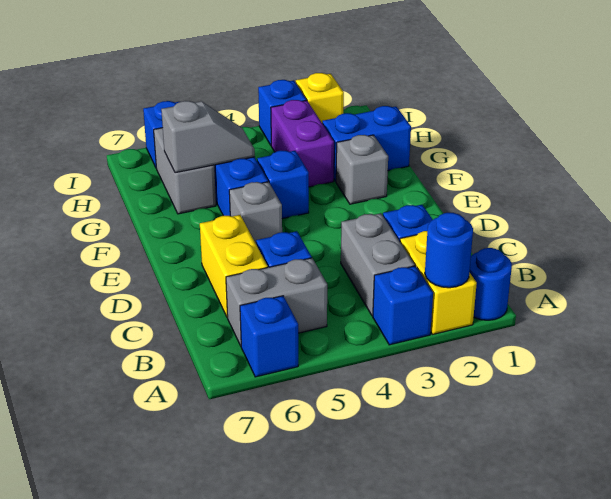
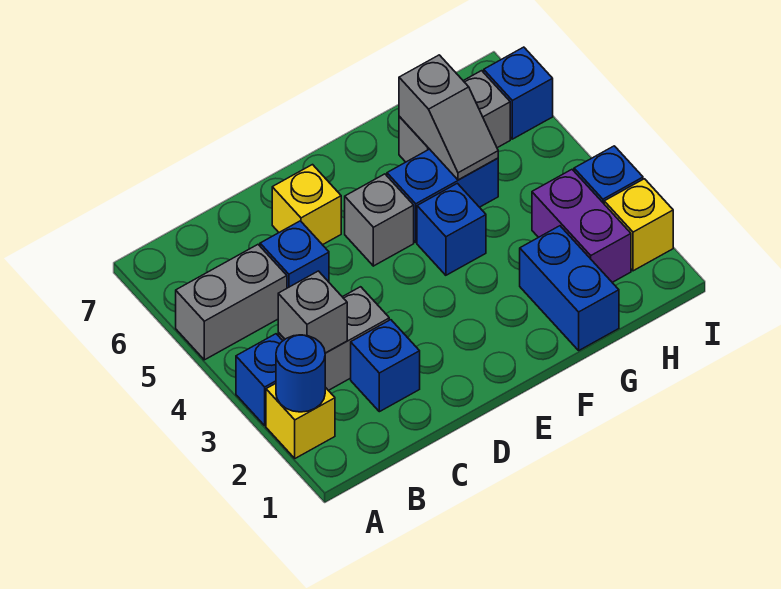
blue 1x1 round brick [470,248,512,320] -> none
yellow 1x2 brick [400,231,477,334] -> yellow 1x1 brick [266,384,335,458]
blue 1x1 brick [240,296,298,377] -> none
grey 1x2 brick [226,258,327,346] -> grey 1x2 brick turned to [176,245,287,360]
yellow 1x2 brick [200,215,268,318] -> yellow 1x1 brick [272,165,341,245]
grey 1x1 brick [336,135,388,204] -> grey 1x1 brick moved to [278,271,347,353]
purple 1x2 brick [271,100,334,187] -> purple 1x2 brick turned to [532,170,631,282]

